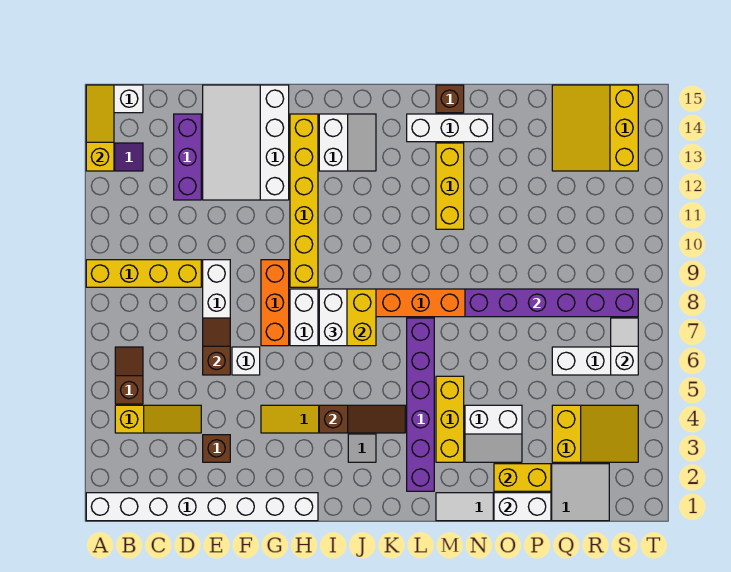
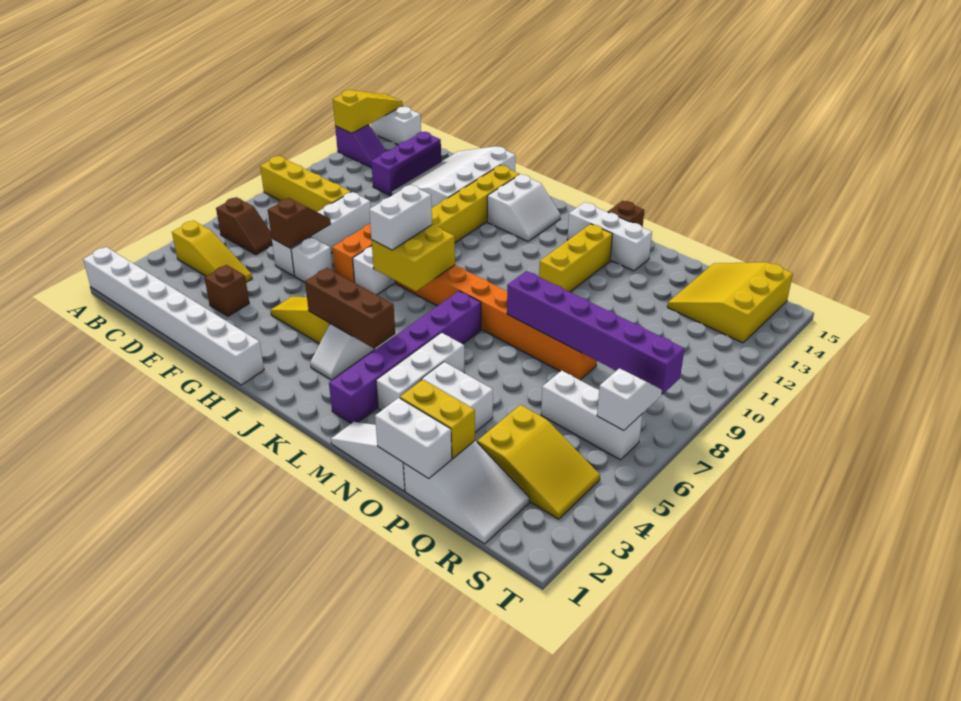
brown 1x2 slope [115,347,143,404] -> brown 1x2 slope turned to [216,197,273,255]
brown 1x3 slope [319,405,405,433] -> brown 1x3 brick [305,268,395,349]
yellow 1x3 brick [436,376,464,462] -> white 1x3 brick [376,333,464,411]

